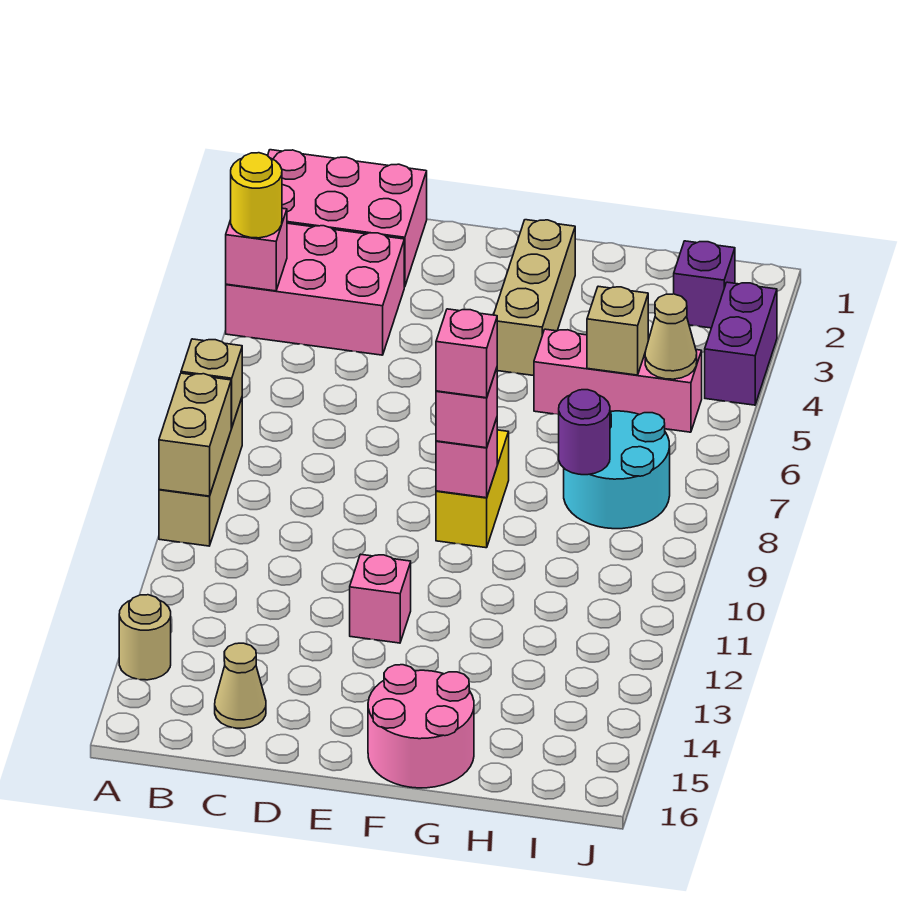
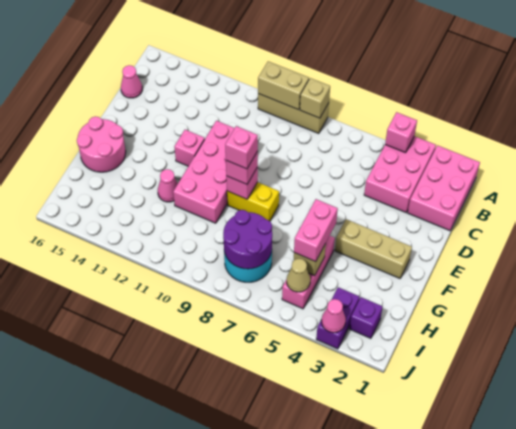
yellow 1x1 round brick [231,153,282,238] -> none
tan 1x1 round brick [119,595,171,680] -> none
tan 1x1 cone [215,643,266,728] -> none
none -> pink 1x1 cone [121,65,142,98]
none -> pink 2x4 brick [173,121,234,223]
none -> pink 1x2 brick [294,199,338,262]
none -> pink 1x1 cone [158,169,178,202]
purple 1x1 round brick [559,390,610,475] -> purple 2x2 round brick [223,210,272,269]
purple 1x2 brick [705,282,777,405] -> purple 1x2 brick turned to [316,287,360,349]
none -> pink 1x1 cone [321,299,346,333]

